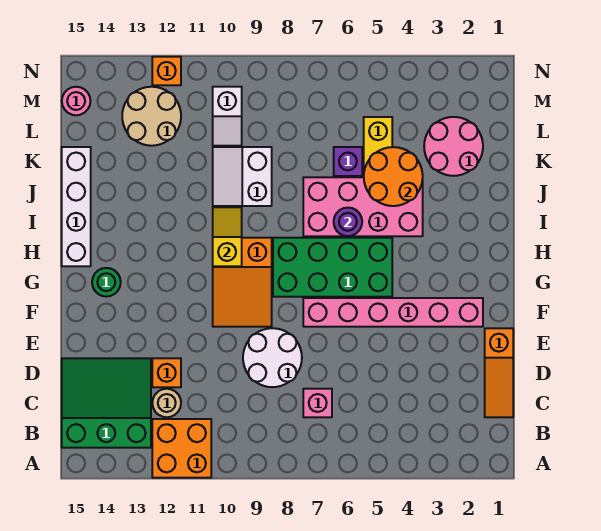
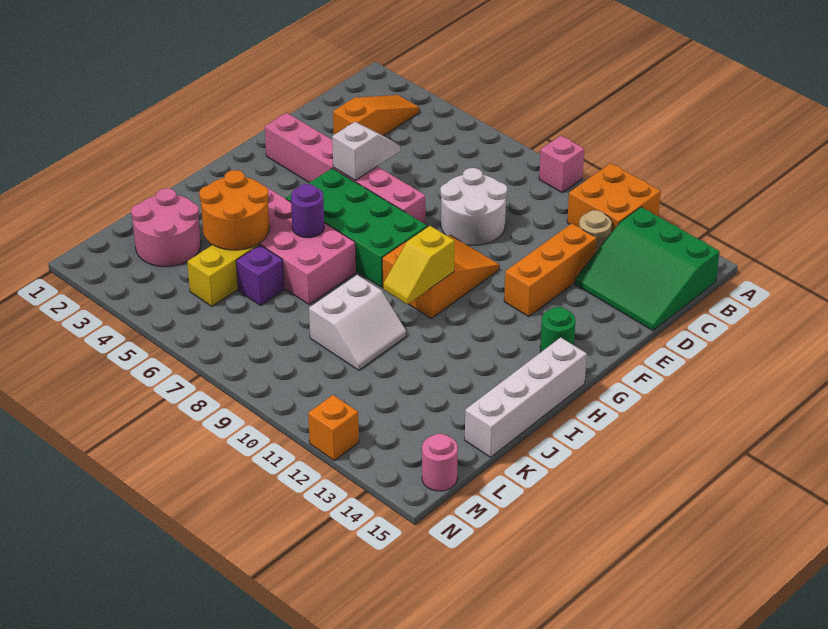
orange 1x3 slope [485,328,513,417] -> orange 1x3 slope moved to [333,95,420,136]
pink 1x1 brick [303,389,332,417] -> pink 1x1 brick moved to [539,136,584,193]
orange 1x1 brick [152,358,181,387] -> orange 1x3 brick [504,224,596,316]
white 1x2 slope [213,87,242,146] -> white 1x2 slope moved to [332,122,400,180]
tan 2x2 round brick [122,87,181,146] -> none

